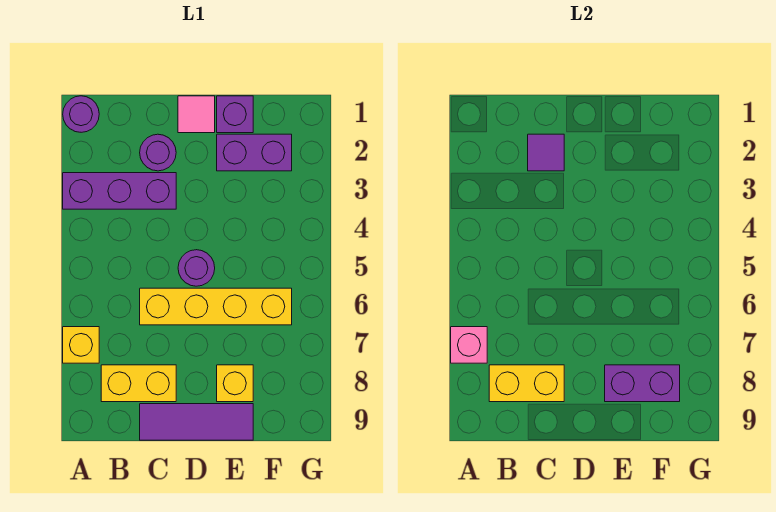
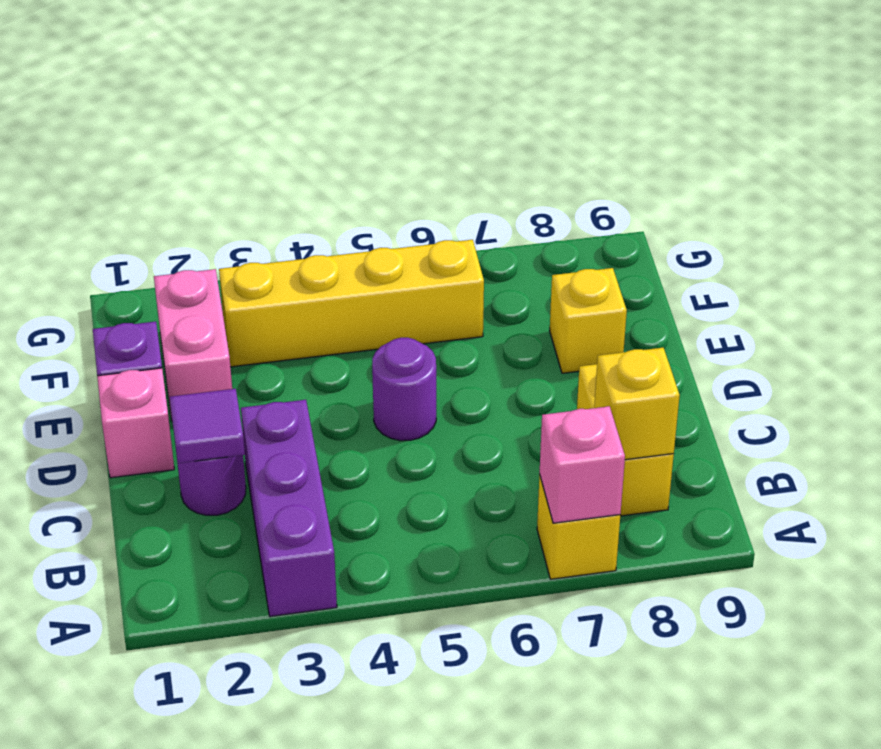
purple 1x1 round brick [63,96,99,132] -> none
yellow 1x2 brick [489,365,564,402] -> yellow 1x1 brick [594,348,680,460]
yellow 1x4 brick [140,288,292,325] -> yellow 1x4 brick turned to [219,240,484,367]
purple 1x3 tile [140,404,253,440] -> none
pink 1x1 tile [178,96,215,133] -> pink 1x1 brick [97,368,174,478]
purple 1x2 brick [217,134,292,171] -> pink 1x2 brick [154,269,232,421]
purple 1x2 brick [605,365,680,402] -> none

